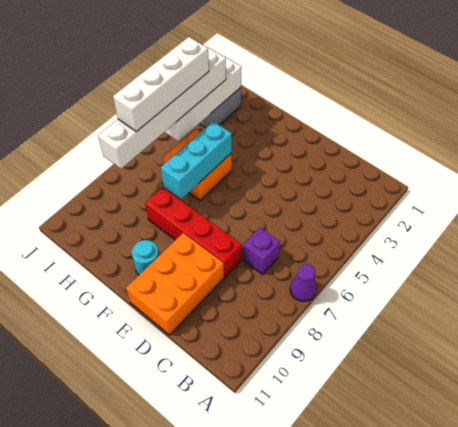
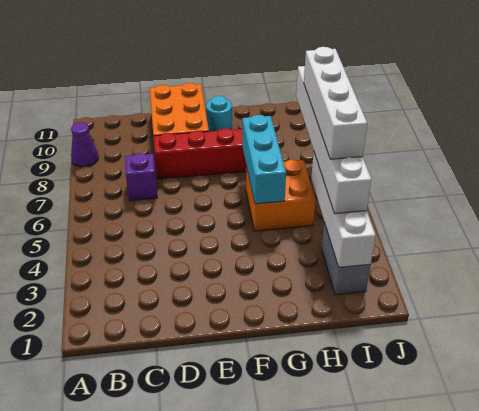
purple 1x1 cone [290,264,317,301] -> purple 1x1 cone moved to [71,123,98,167]

